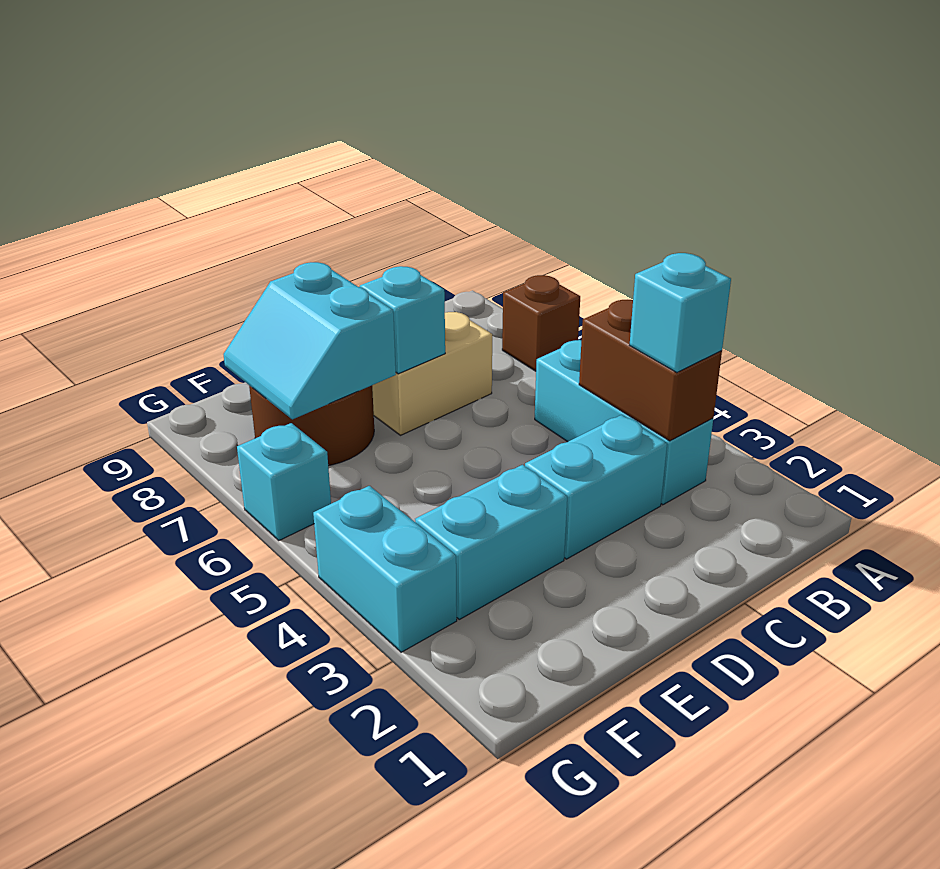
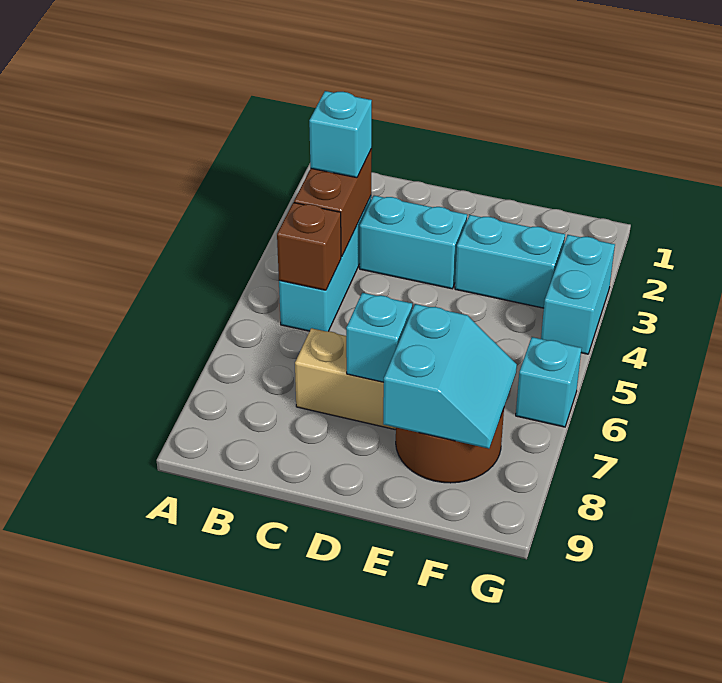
brown 1x1 brick [502,275,580,371] -> brown 1x1 brick moved to [277,203,341,290]

